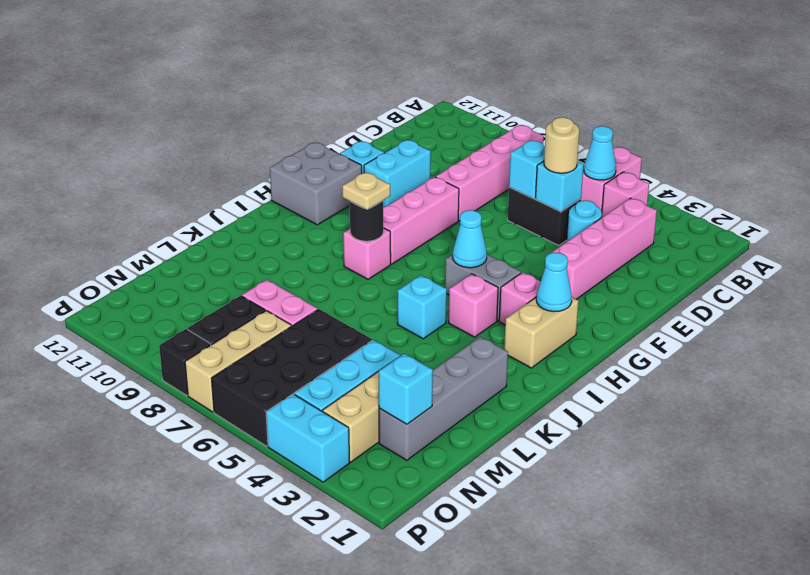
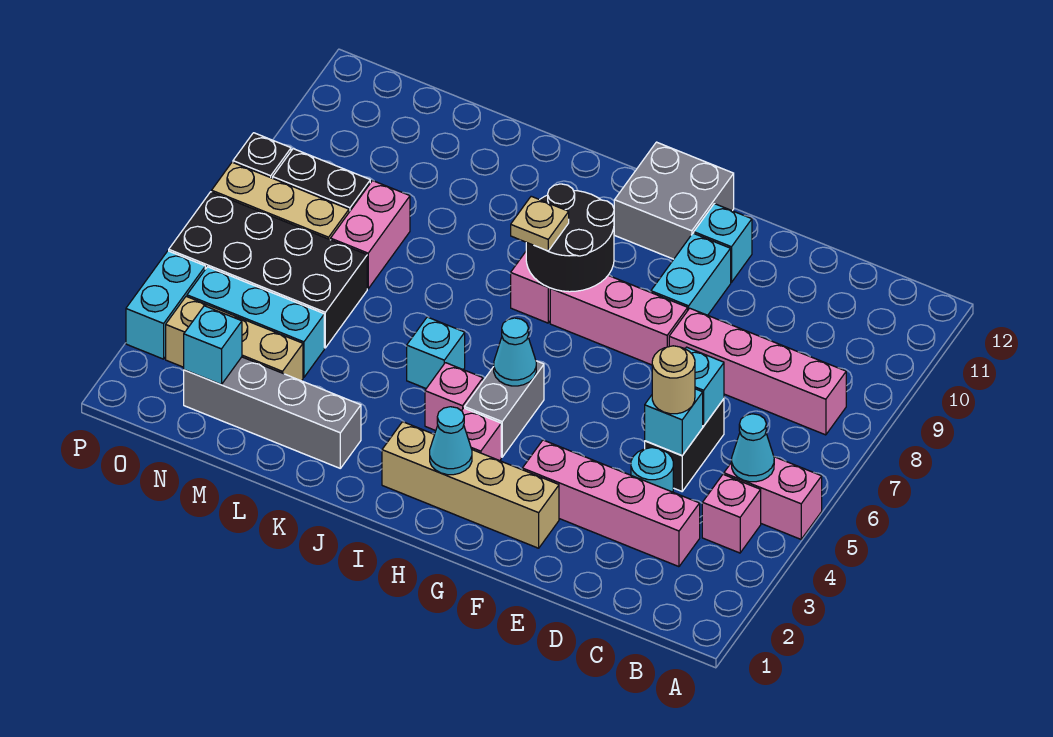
cyan 1x2 brick [364,140,431,207] -> cyan 1x2 brick turned to [651,233,731,315]
tan 1x2 brick [504,298,579,368] -> tan 1x4 brick [382,422,559,548]
black 1x1 round brick [350,201,383,241] -> black 2x2 round brick [526,184,614,292]

